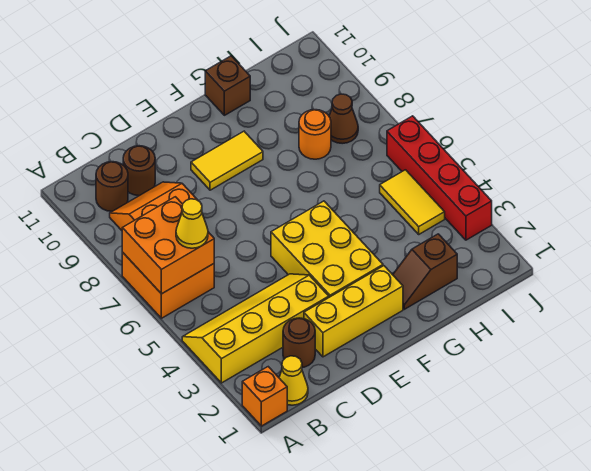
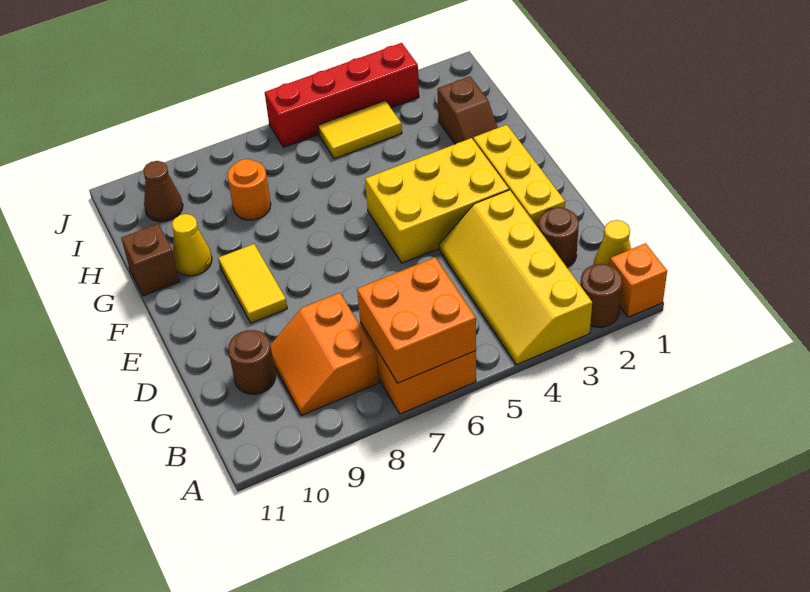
yellow 1x1 cone [176,199,208,248] -> yellow 1x1 cone moved to [172,214,212,276]
brown 1x1 round brick [96,162,128,211] -> brown 1x1 round brick moved to [580,264,622,327]
brown 1x1 cone [329,94,358,144] -> brown 1x1 cone moved to [143,161,183,222]

